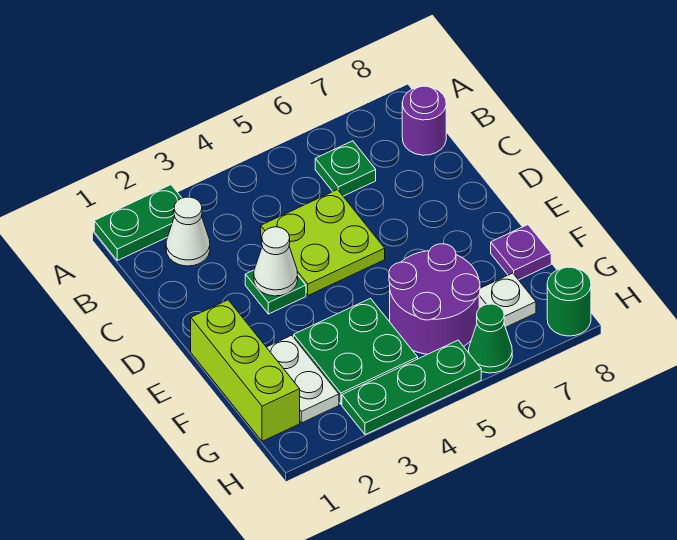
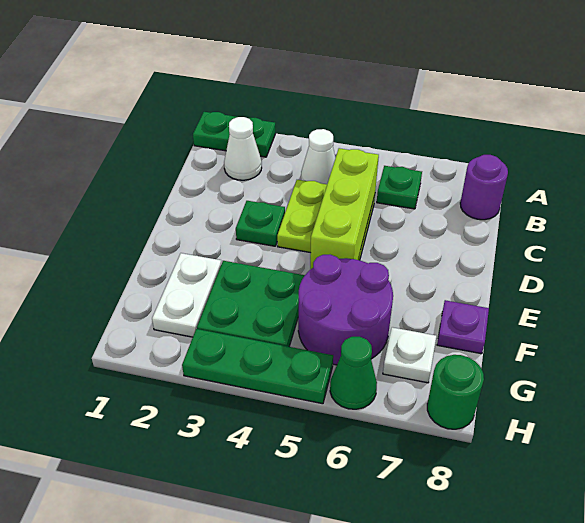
white 1x1 cone [254,227,298,296] -> white 1x1 cone moved to [301,129,335,184]
lime 1x3 brick [191,300,300,441] -> lime 1x3 brick moved to [310,148,379,270]

